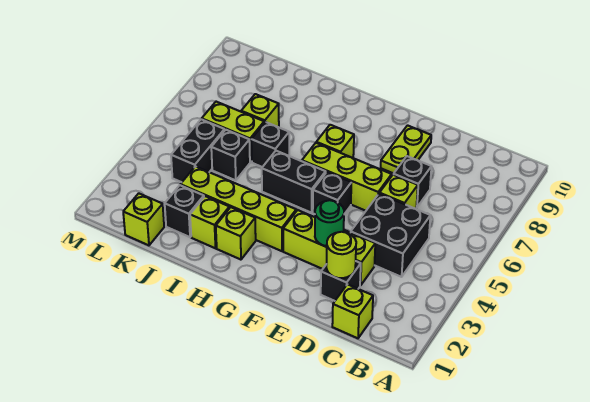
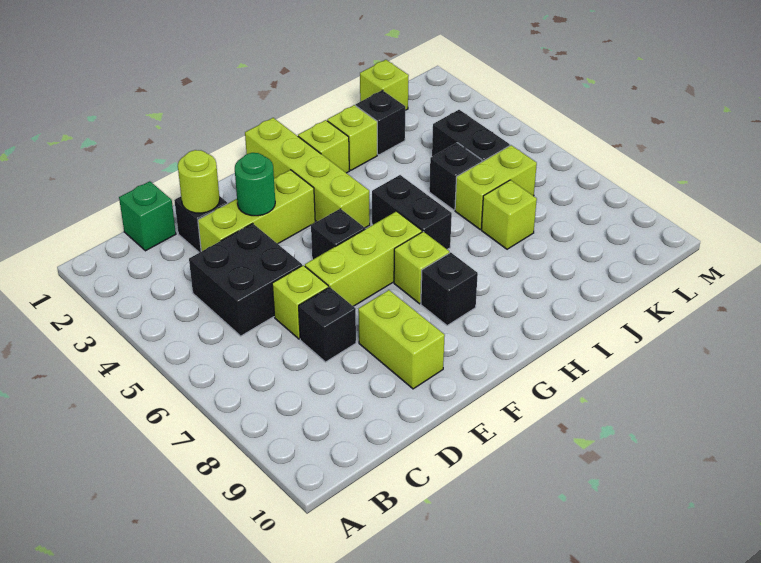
lime 1x1 brick [332,284,373,338] -> green 1x1 brick [119,181,176,251]
lime 1x2 plate [381,125,431,173] -> lime 1x2 brick [358,290,445,389]
lime 1x4 brick [180,166,296,251] -> lime 1x4 brick turned to [245,118,370,228]
black 1x2 brick [262,151,326,213] -> black 1x2 brick turned to [372,175,452,250]
black 1x1 brick [251,122,289,167] -> black 1x1 brick moved to [421,252,478,326]

